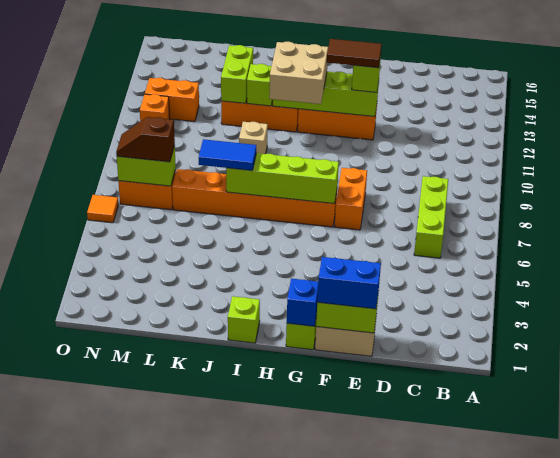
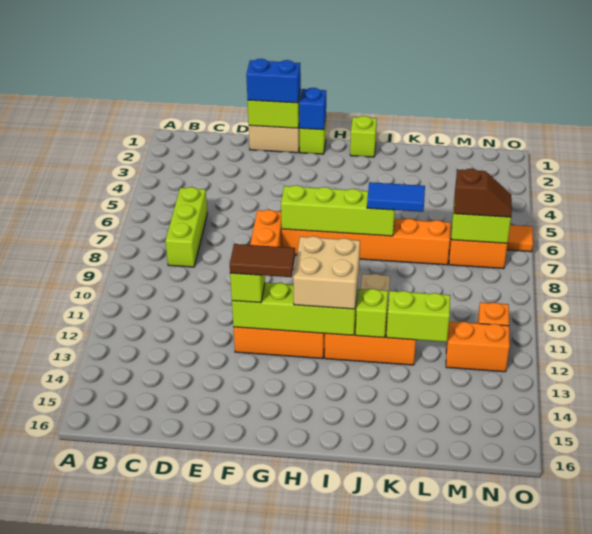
lime 1x2 brick [221,45,253,103] -> lime 1x2 brick turned to [387,291,450,342]

